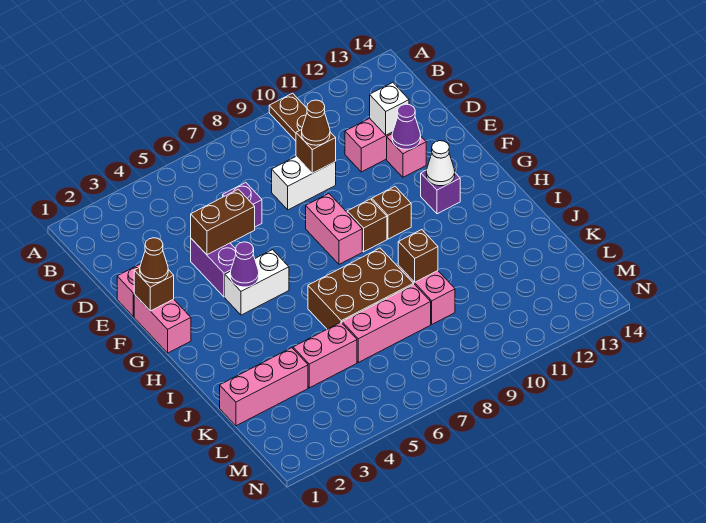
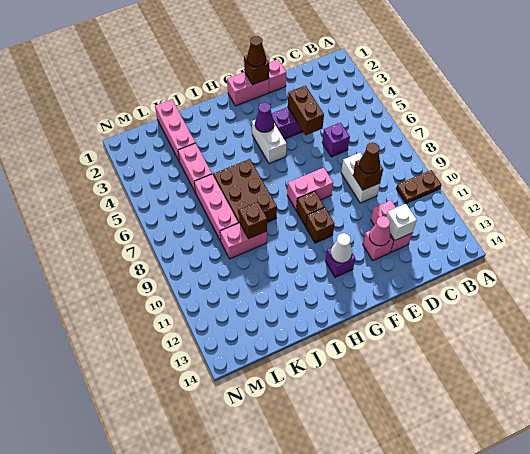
purple 1x1 cone [392,104,421,149] -> pink 1x1 cone [369,216,390,246]

